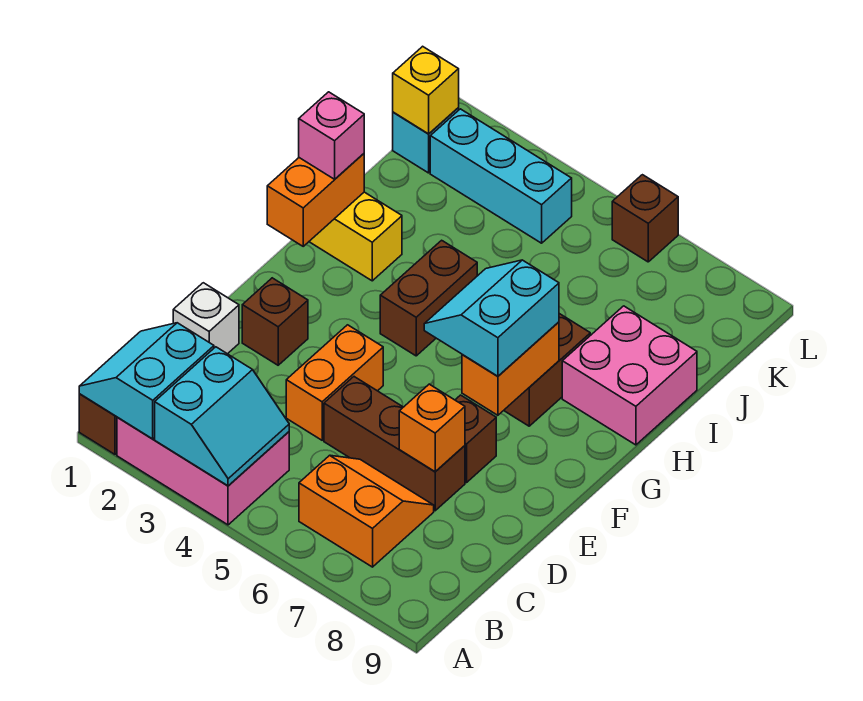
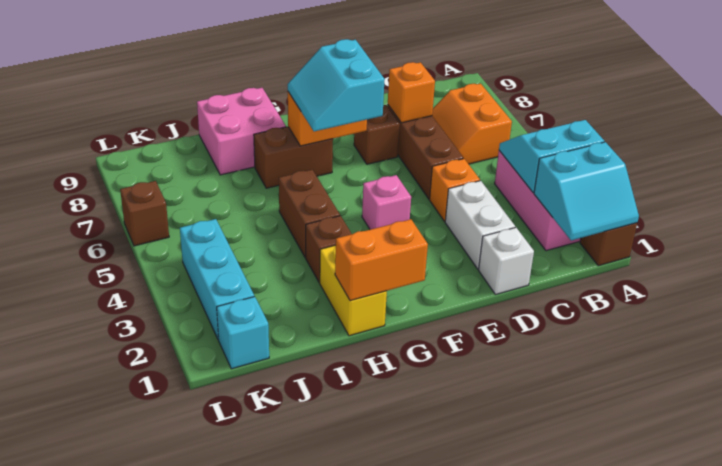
none -> white 1x2 brick [445,181,515,269]
orange 1x2 brick [286,325,383,440] -> orange 1x1 brick [430,159,480,222]
brown 1x1 brick [242,278,308,365] -> brown 1x1 brick moved to [306,216,352,283]
cyan 2x2 slope [424,260,559,376] -> cyan 2x2 slope turned to [288,39,385,131]
brown 1x2 brick [380,240,477,356] -> brown 1x2 brick turned to [279,170,340,258]
pink 1x1 brick [299,92,364,179] -> pink 1x1 brick moved to [362,175,411,230]
yellow 1x1 brick [393,46,459,134] -> none

